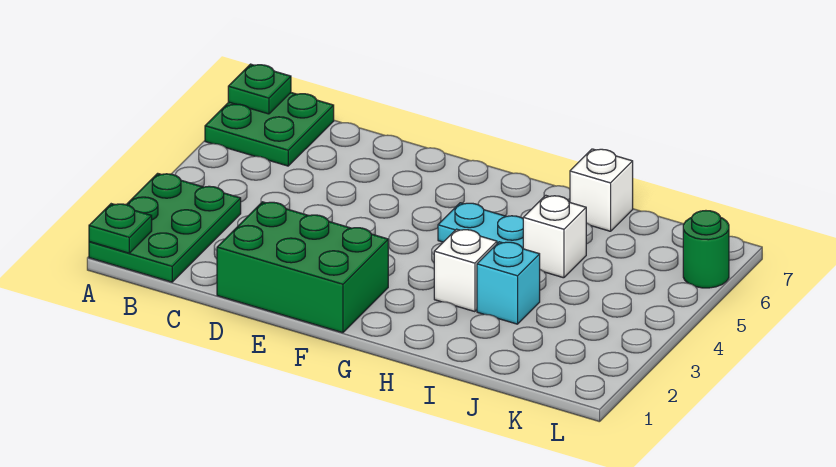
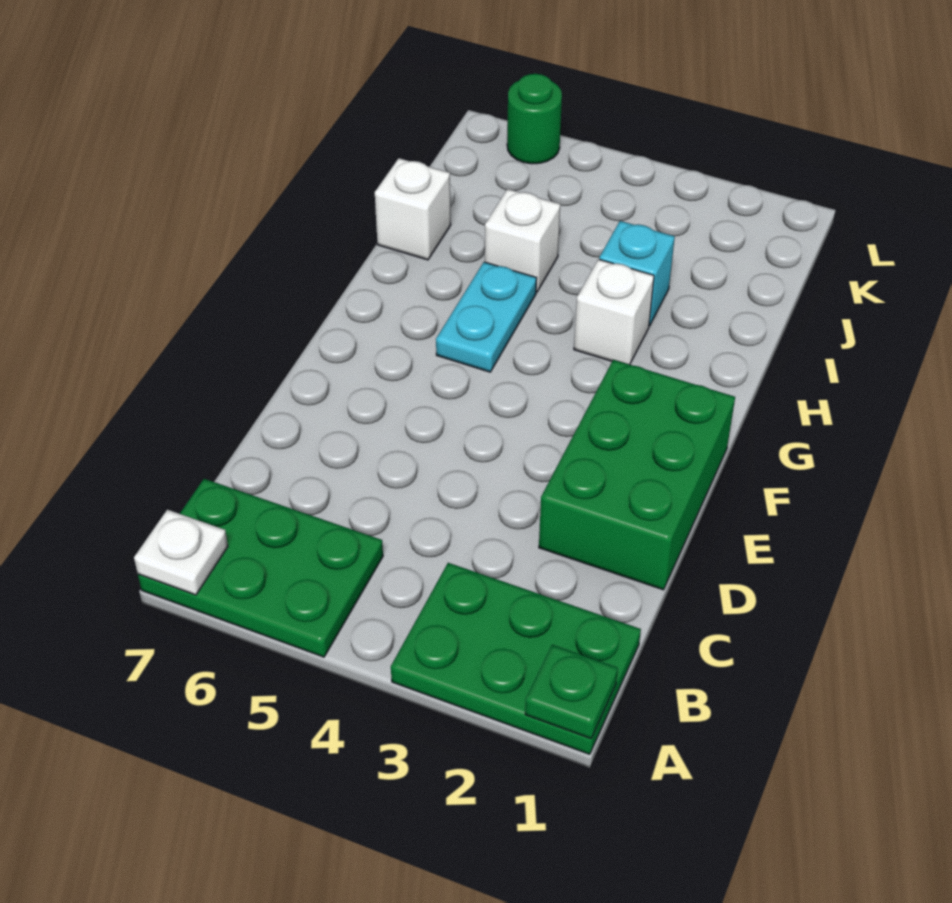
green 2x2 plate [205,93,334,166] -> green 2x3 plate [138,479,383,657]
green 1x1 plate [228,64,291,114] -> white 1x1 plate [134,510,228,595]

